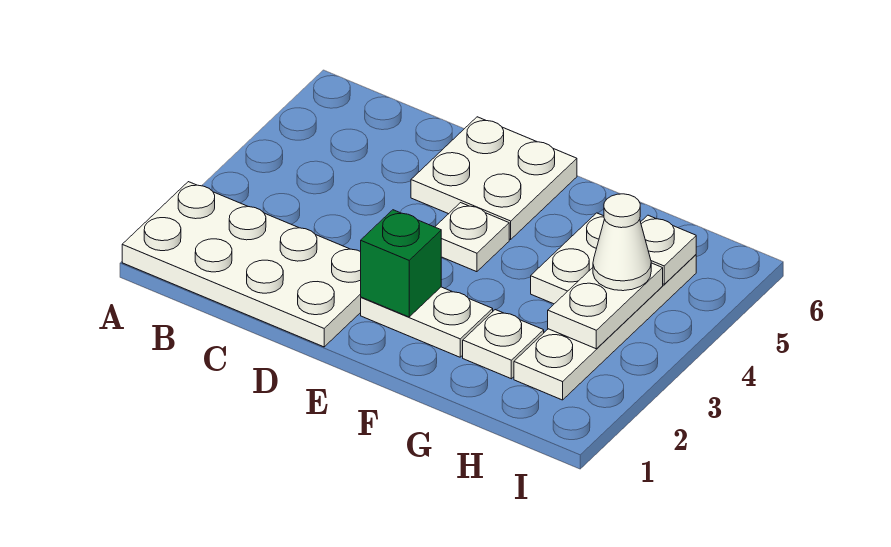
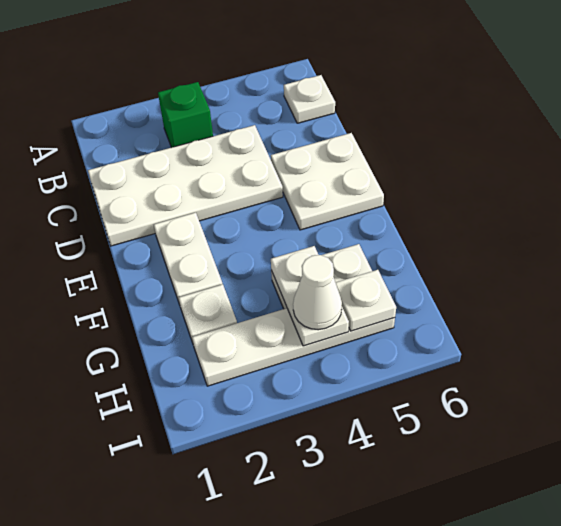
white 2x4 plate [122,182,361,347] -> white 2x4 plate turned to [88,125,283,246]
green 1x1 brick [361,210,441,317] -> green 1x1 brick moved to [158,82,213,147]
white 1x1 plate [435,203,509,272] -> white 1x1 plate moved to [284,75,335,123]
white 1x2 plate [548,263,663,349] -> white 1x2 plate turned to [271,246,349,346]

